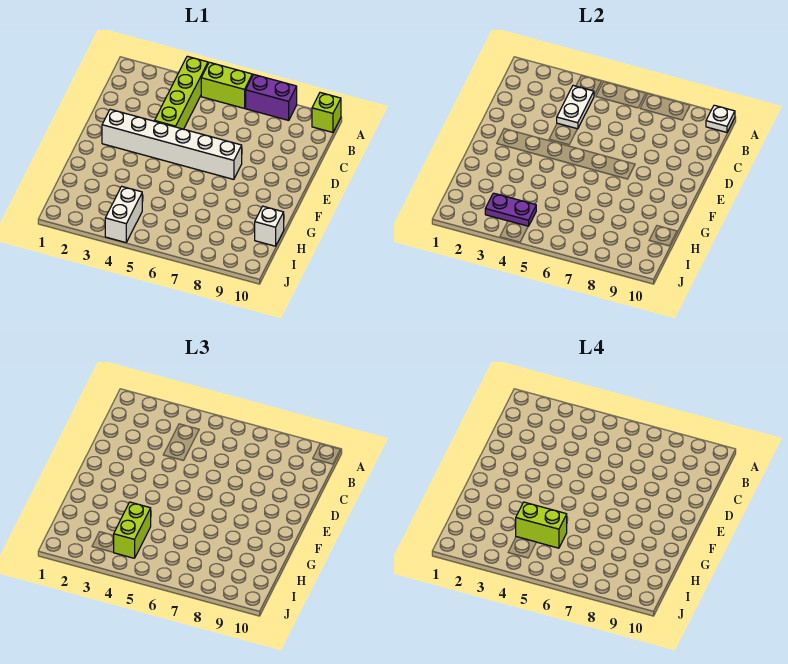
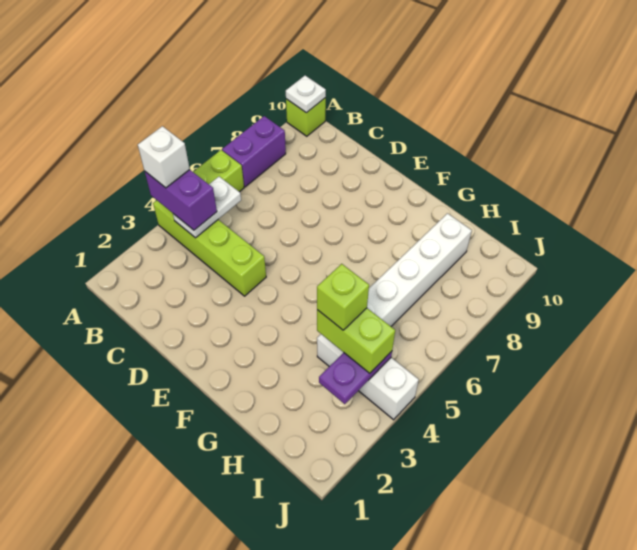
none -> purple 1x2 brick [145,170,217,230]
white 1x2 plate [557,86,594,129] -> white 1x2 plate turned to [173,177,241,238]
white 1x6 brick [102,109,242,179] -> white 1x6 brick moved to [317,213,472,366]
lime 1x2 brick [516,502,567,548] -> lime 1x1 brick [317,264,369,330]
white 1x1 brick [255,206,284,246] -> white 1x1 brick moved to [138,126,190,188]

